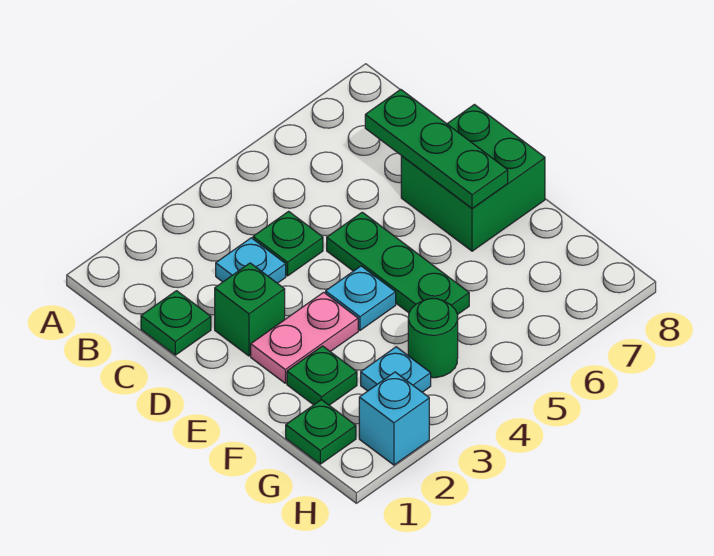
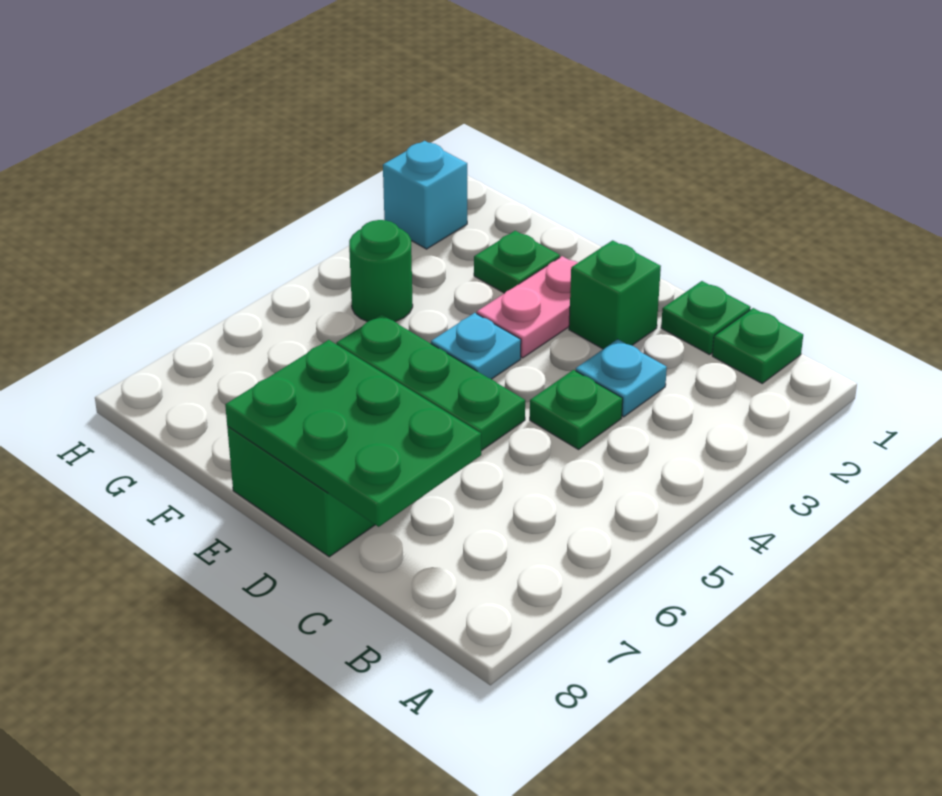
green 1x3 plate [365,89,508,208] -> green 2x3 plate [225,340,481,527]
green 1x1 plate [286,400,356,464] -> green 1x1 plate moved to [712,308,803,383]
cyan 1x1 plate [361,347,431,392] -> none

